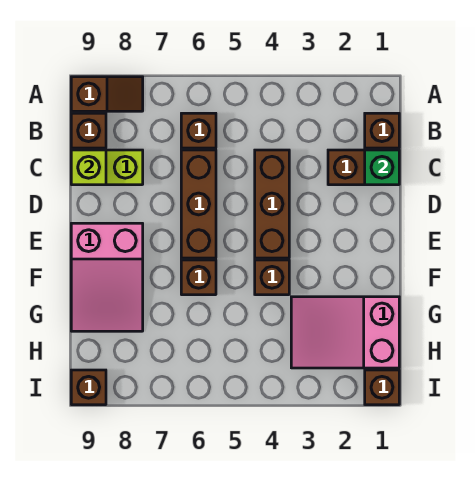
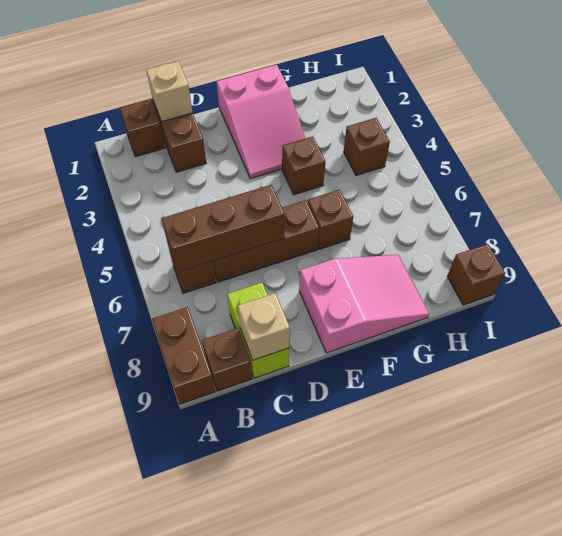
brown 1x2 slope [71,77,143,111] -> brown 1x2 brick [152,307,215,404]
green 1x1 brick [365,150,399,185] -> tan 1x1 brick [147,61,193,122]
brown 1x3 brick [255,150,289,258] -> brown 1x3 brick moved to [161,185,284,272]
lime 1x1 brick [71,150,106,185] -> tan 1x1 brick [238,293,290,360]
pink 2x3 slope [291,297,399,368] -> pink 2x3 slope moved to [217,65,305,179]
brown 1x1 brick [365,370,399,405] -> brown 1x1 brick moved to [344,118,390,176]

